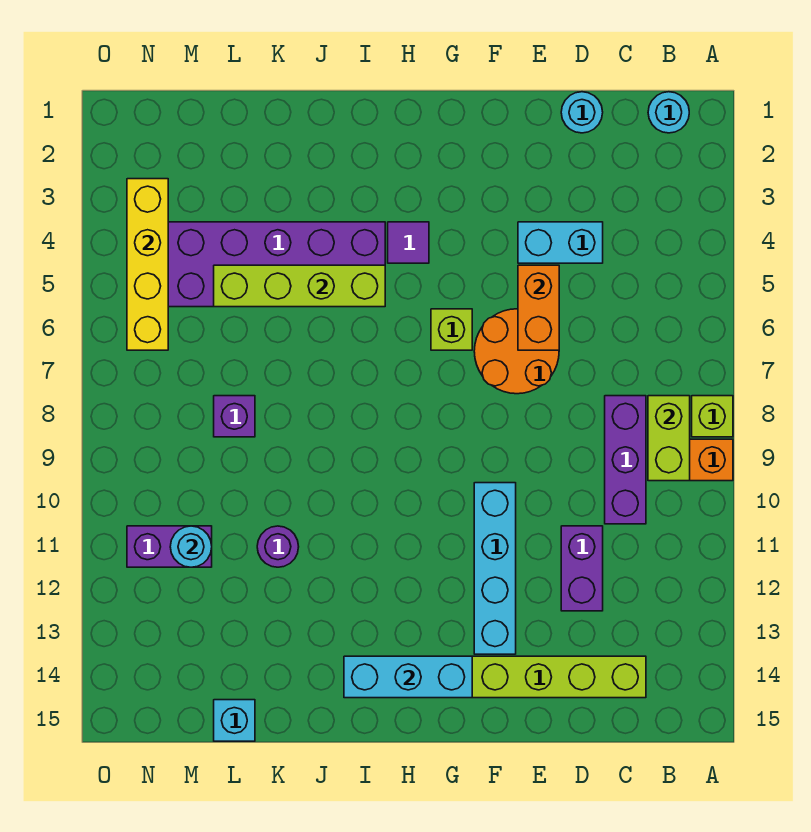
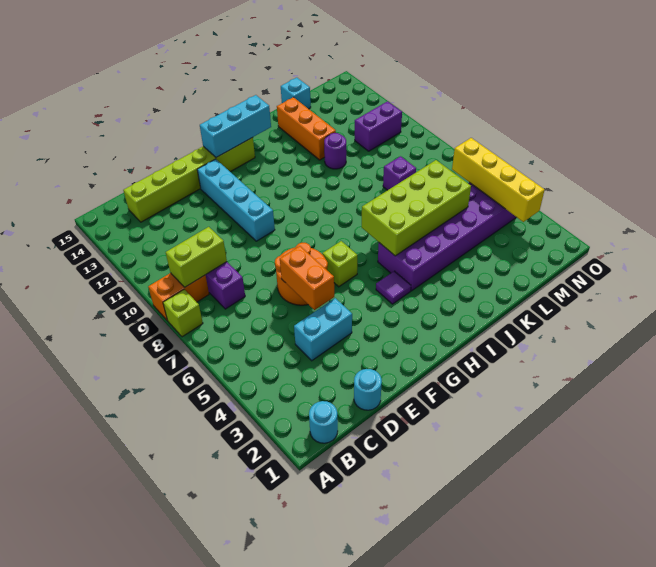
lime 1x2 brick [648,396,690,481] -> lime 1x2 brick turned to [166,227,227,287]
purple 1x2 brick [561,526,603,611] -> none
lime 1x4 brick [214,265,385,307] -> lime 2x4 brick [362,160,471,256]
none -> orange 1x3 brick [277,97,336,160]
cyan 1x1 round brick [170,526,212,567] -> none

